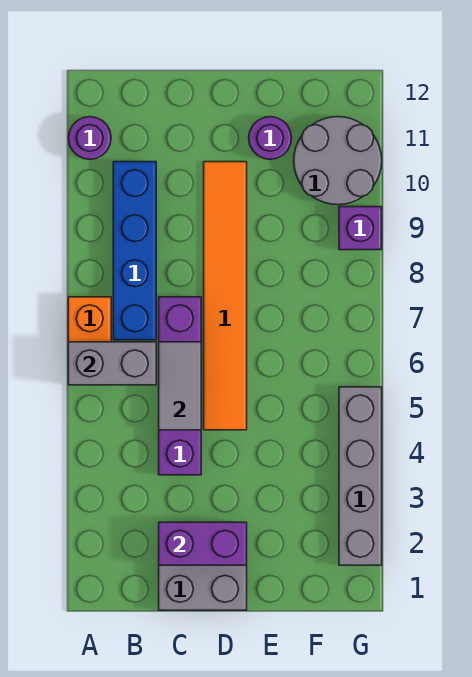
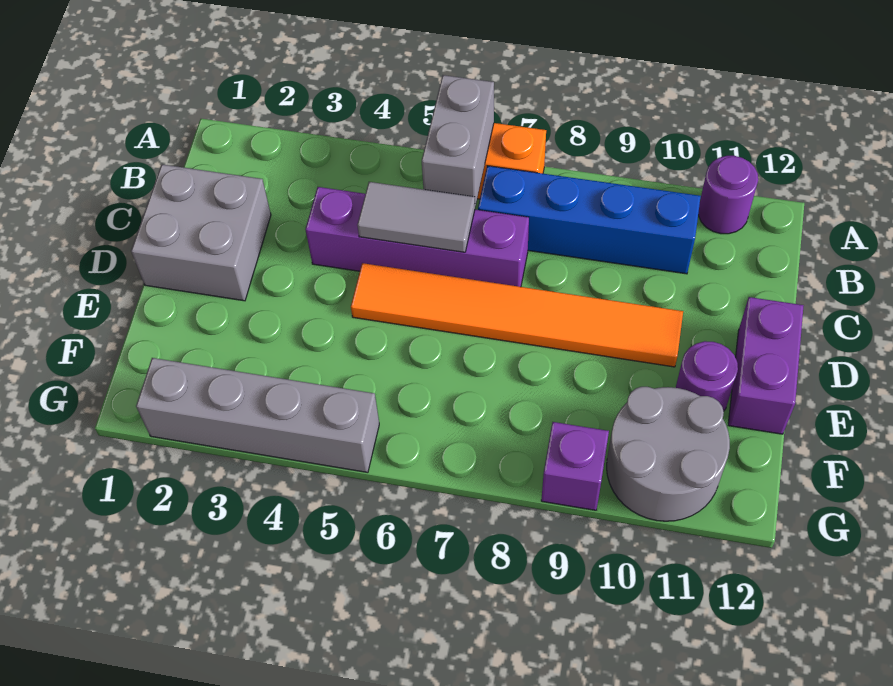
purple 1x2 brick [159,522,247,565] -> purple 1x2 brick moved to [728,297,804,434]

